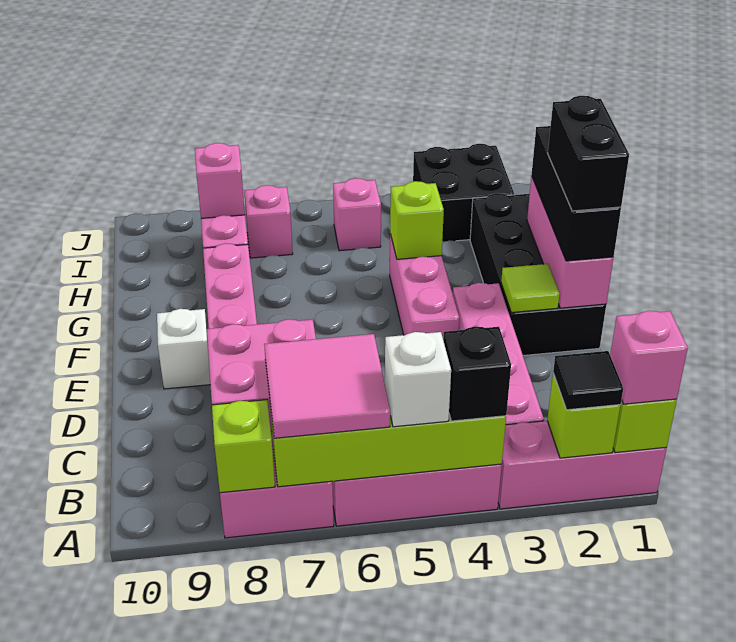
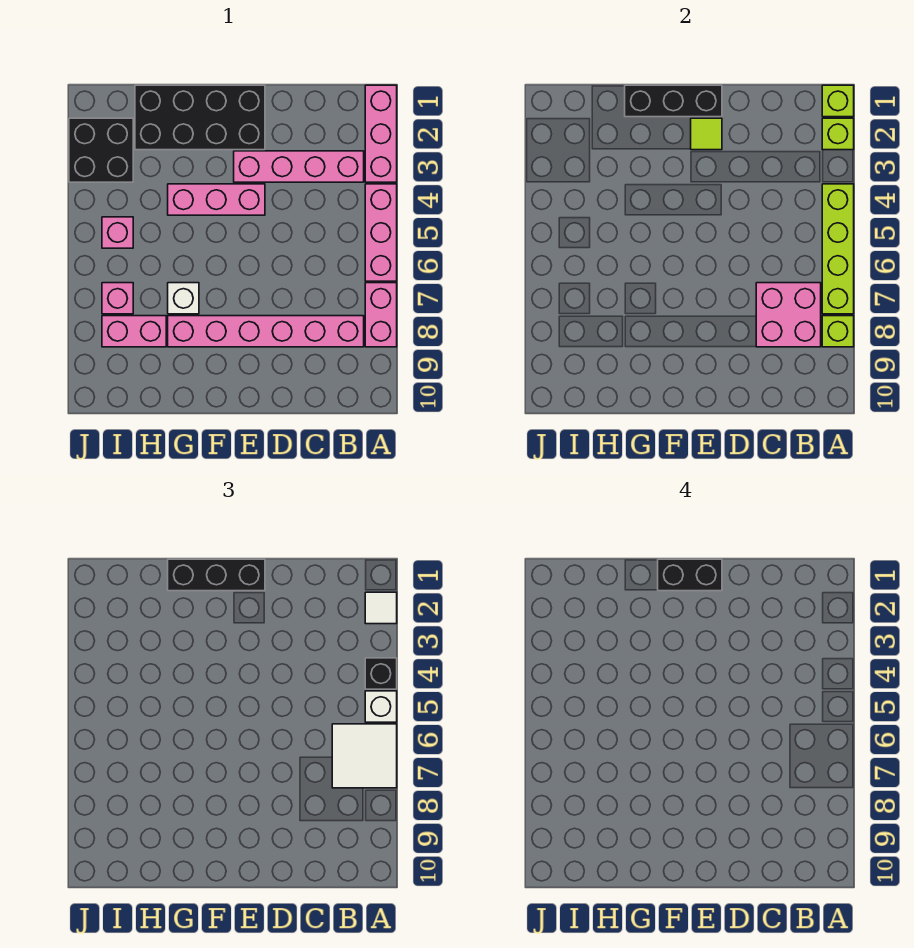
pink 1x1 brick [610,311,688,404] -> none
black 1x1 tile [553,351,623,410] -> white 1x1 tile [365,592,397,624]
pink 2x2 tile [264,334,390,438] -> white 2x2 tile [332,724,397,788]
pink 1x3 brick [527,176,613,308] -> black 1x3 brick [625,85,722,117]
white 1x1 brick [157,309,210,389] -> white 1x1 brick moved to [168,283,199,314]
lime 1x1 brick [390,181,444,259] -> none
pink 1x1 brick [195,143,245,218] -> none

